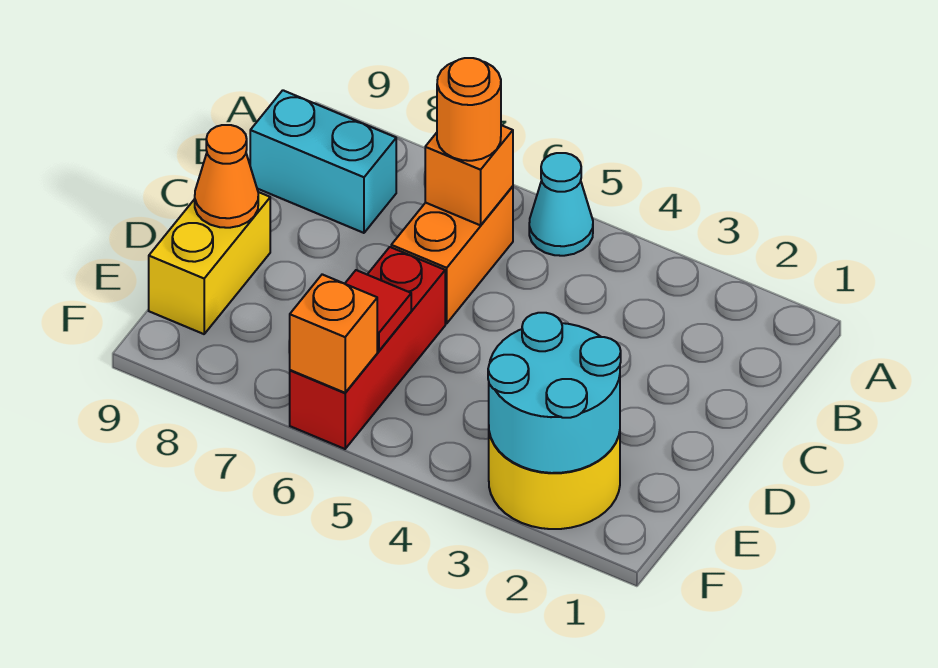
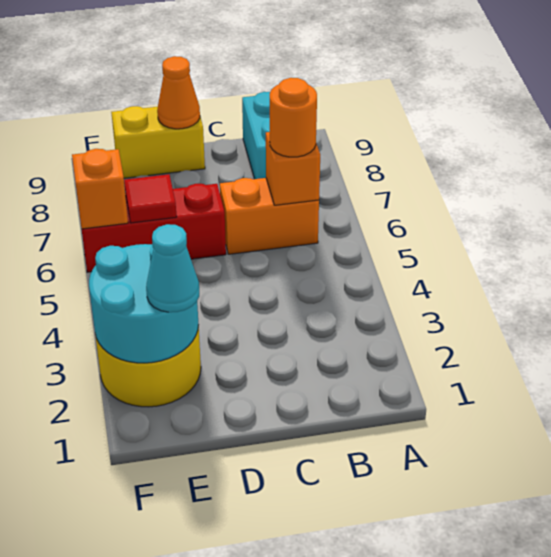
cyan 1x1 cone [529,153,593,256] -> cyan 1x1 cone moved to [146,224,199,312]

